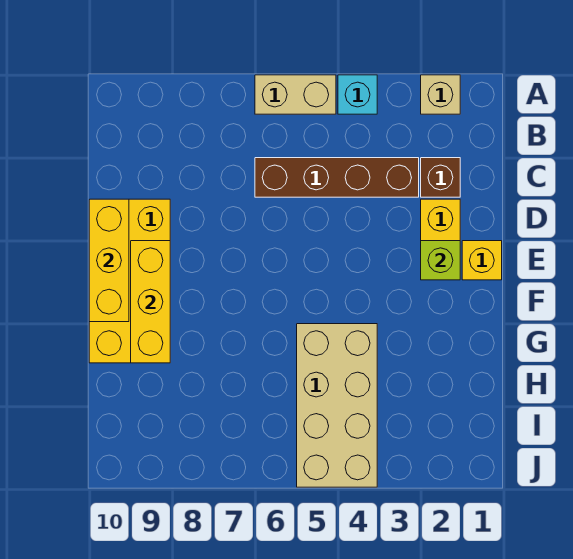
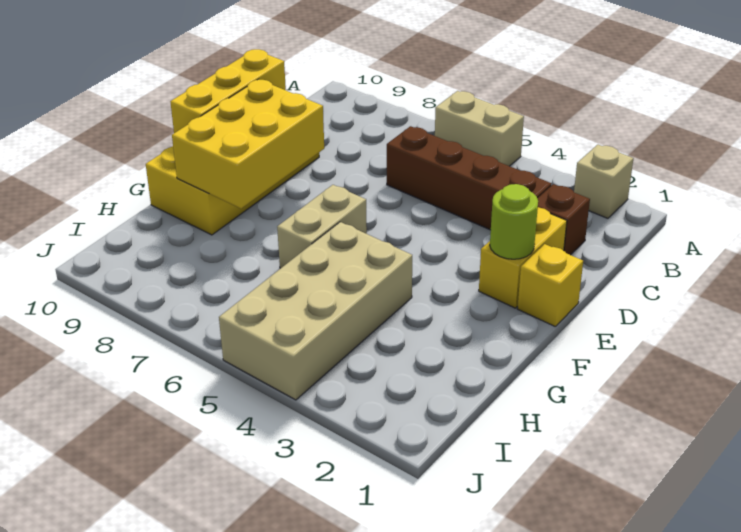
cyan 1x1 brick [338,75,377,114] -> none
lime 1x1 brick [421,241,460,280] -> lime 1x1 round brick [490,184,538,259]
yellow 1x3 brick [131,241,170,363] -> yellow 2x3 brick [172,79,324,209]
none -> tan 1x2 brick [277,185,367,269]

